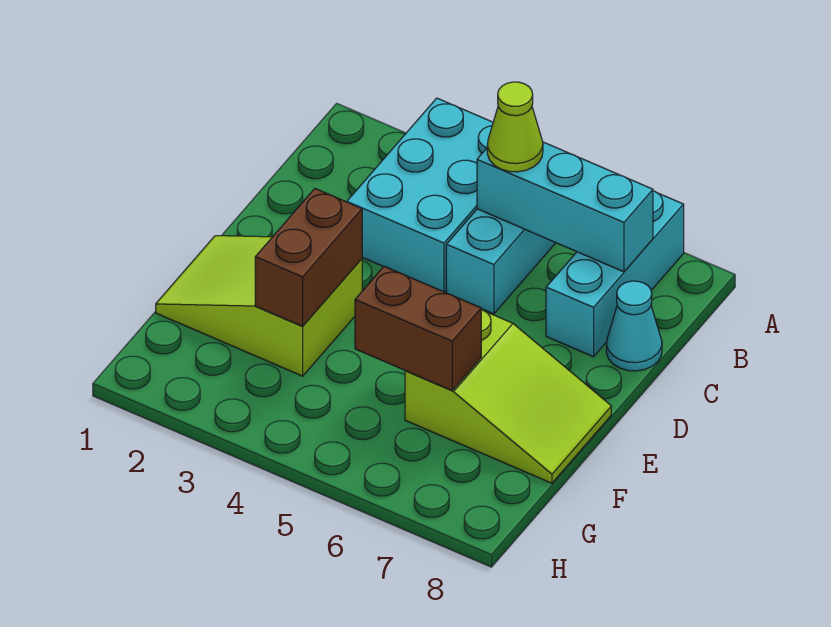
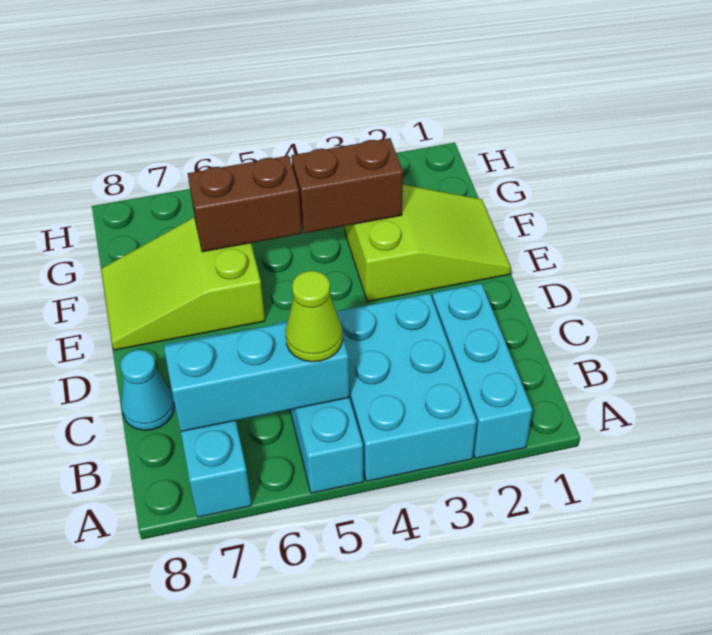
none -> cyan 1x3 brick [432,284,532,458]
brown 1x2 brick [255,189,362,326] -> brown 1x2 brick turned to [291,138,403,233]

